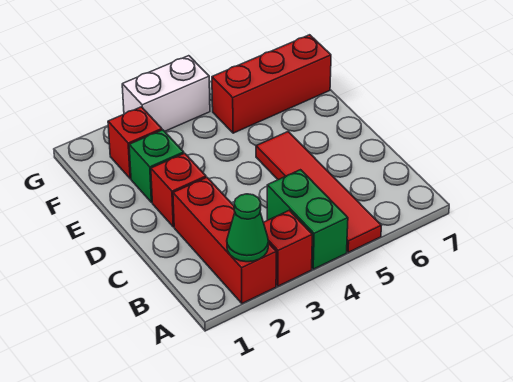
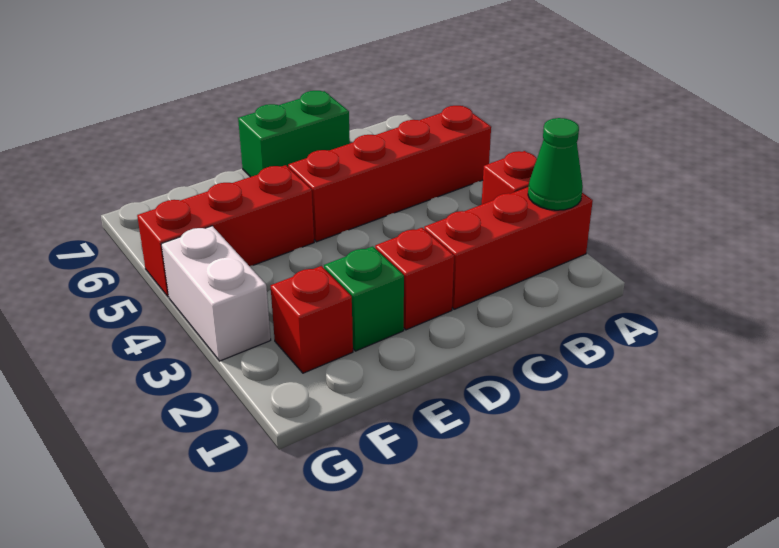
green 1x2 brick [267,170,348,269] -> green 1x2 brick moved to [238,91,350,177]
red 1x4 tile [256,132,381,252] -> red 1x4 brick [288,106,491,242]
red 1x3 brick [212,35,331,133] -> red 1x3 brick turned to [137,165,314,297]

